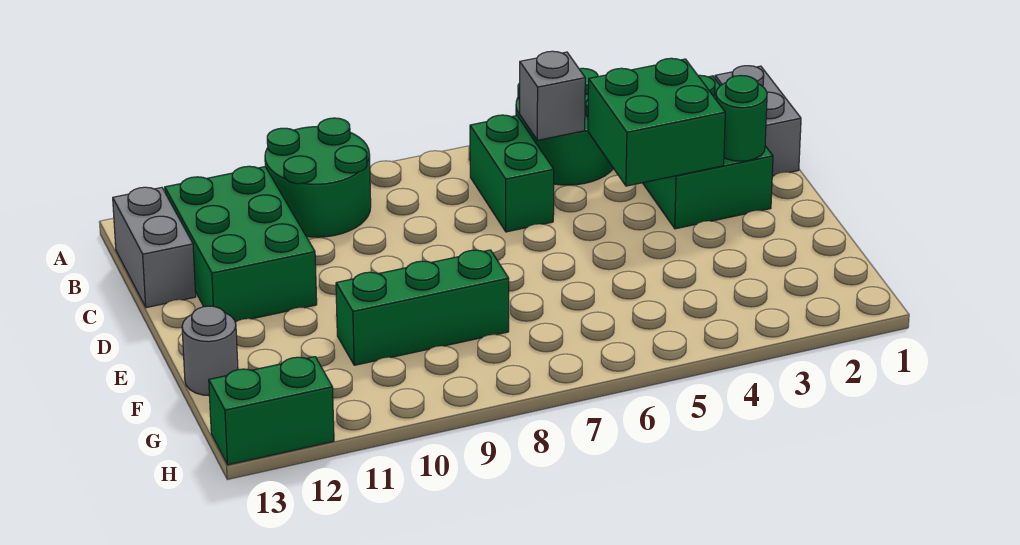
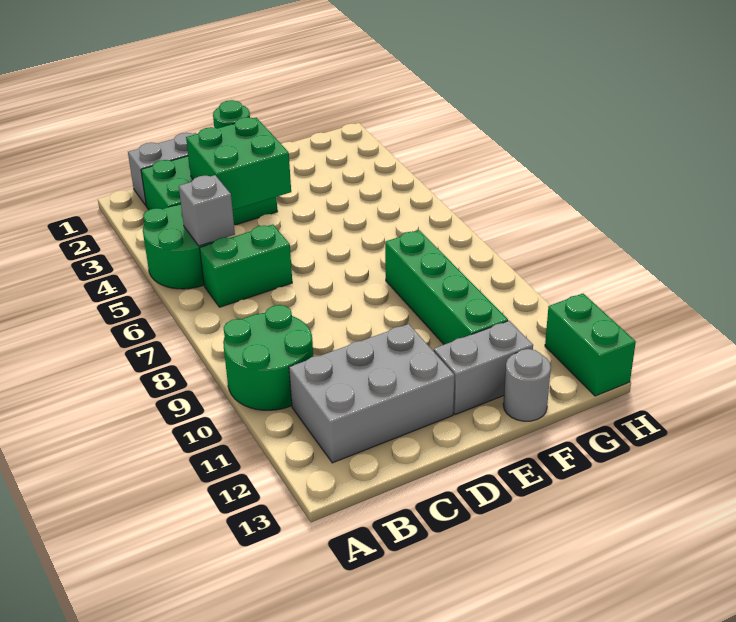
green 2x3 brick [165,166,317,322] -> grey 2x3 brick [289,324,454,463]
grey 1x2 brick [113,187,196,308] -> grey 1x2 brick moved to [434,321,533,415]
green 1x3 brick [336,250,509,365] -> green 1x4 brick [385,230,508,344]

